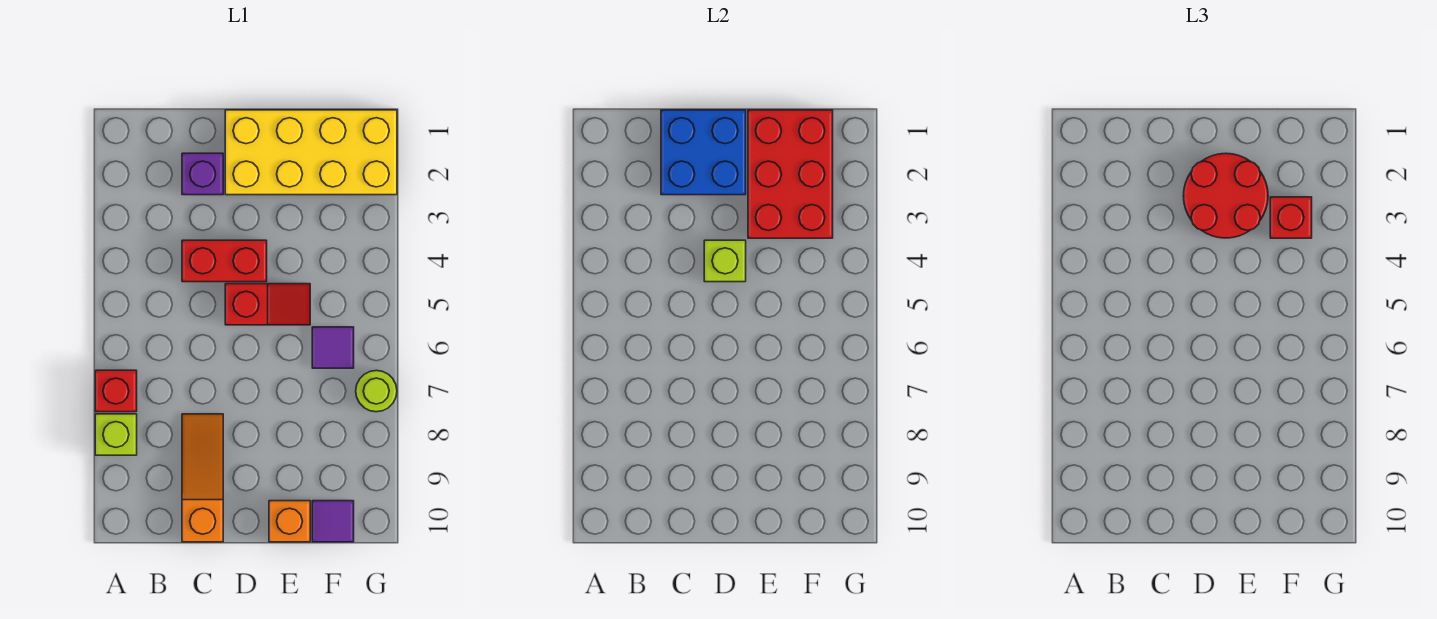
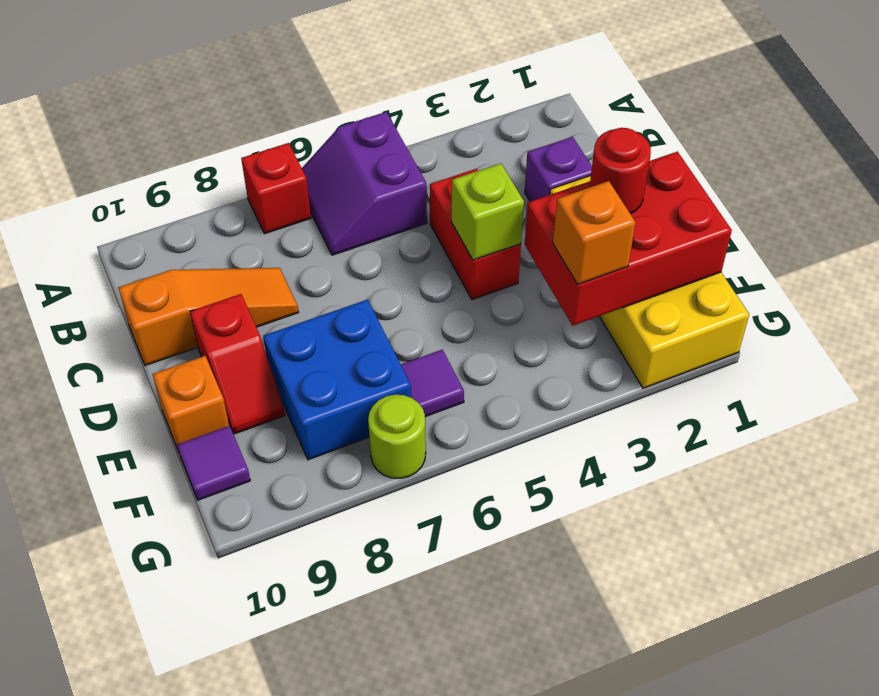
none -> purple 2x2 slope [302,112,427,255]
lime 1x1 brick [95,414,137,455] -> none
blue 2x2 brick [661,110,746,195] -> blue 2x2 brick moved to [263,300,411,460]
red 2x2 round brick [1183,153,1268,238] -> red 1x1 round brick [590,128,651,214]
red 1x2 slope [225,284,310,325] -> red 1x2 slope moved to [190,294,285,434]
red 1x1 brick [1270,197,1312,238] -> orange 1x1 brick [553,181,636,284]

